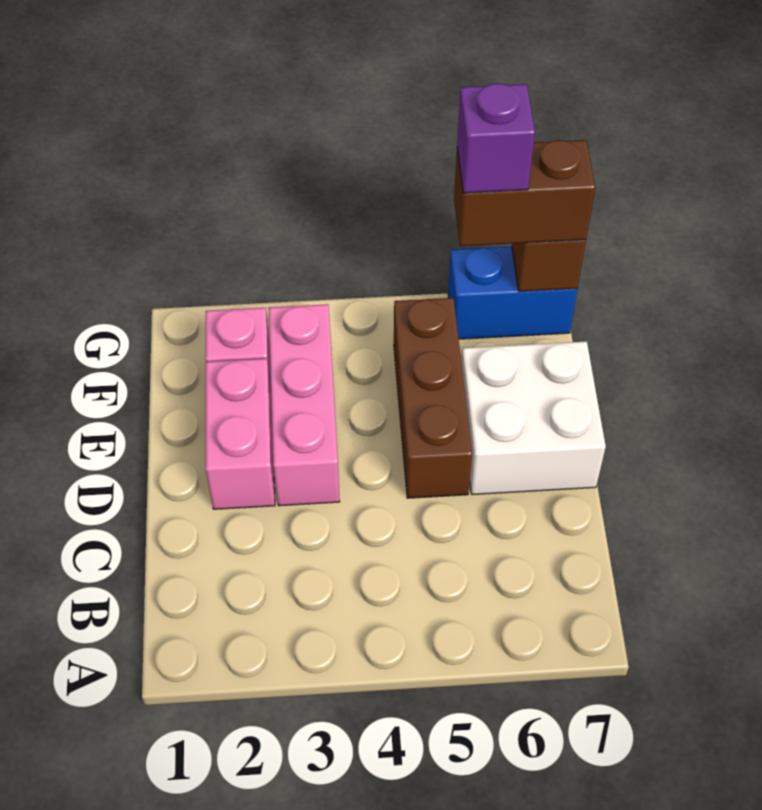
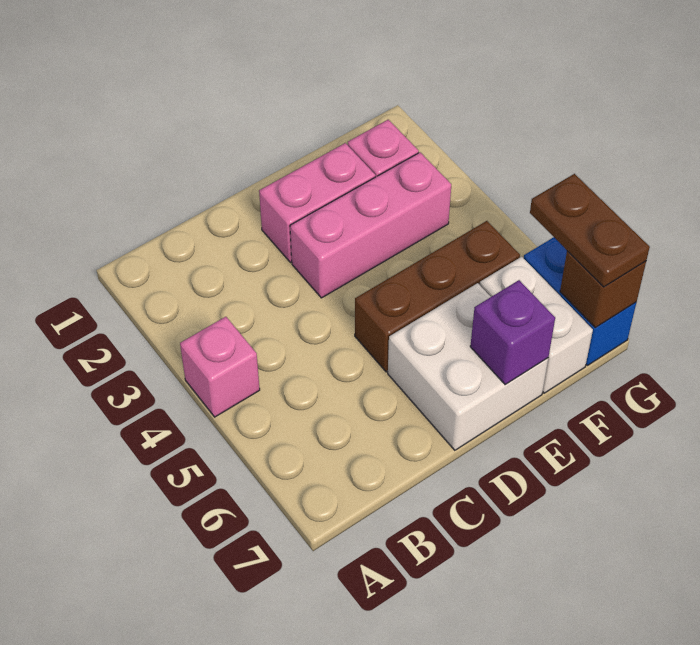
none -> pink 1x1 brick [180,317,260,417]
none -> white 1x2 brick [480,257,593,393]
brown 1x2 brick [454,140,596,246] -> brown 1x2 plate [530,174,650,287]
purple 1x1 brick [457,83,535,193] -> purple 1x1 brick moved to [470,280,555,385]

